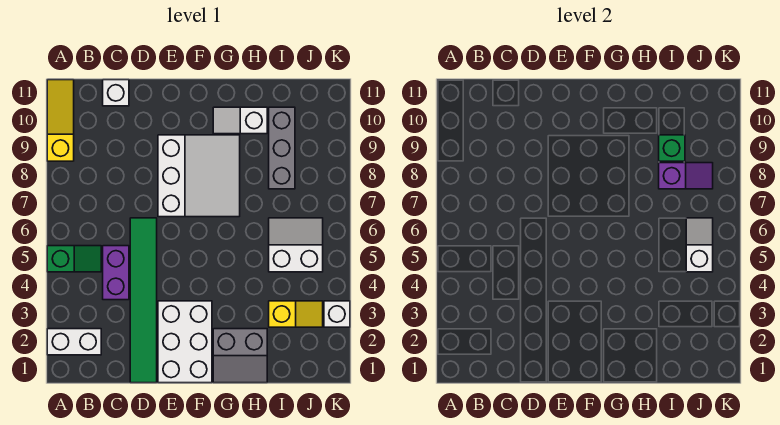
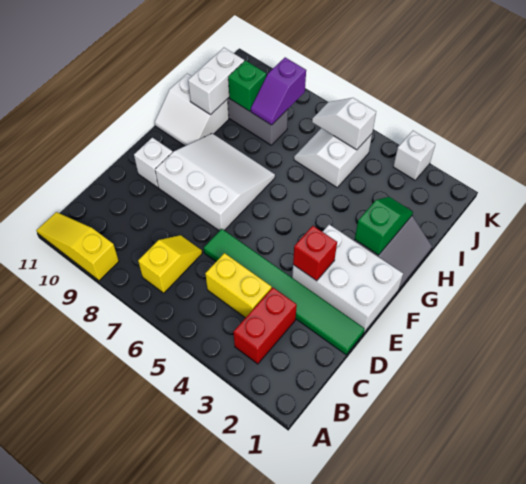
white 1x2 brick [47,329,101,355] -> white 1x2 brick moved to [188,48,244,115]
green 1x2 slope [47,246,101,272] -> green 1x2 slope moved to [355,197,413,255]
none -> red 1x2 brick [234,288,297,364]
purple 1x2 brick [103,246,129,300] -> yellow 1x2 brick [205,253,272,318]
white 1x1 brick [103,80,129,106] -> white 1x1 brick moved to [134,138,173,187]
none -> red 1x1 brick [293,226,337,281]
white 1x2 slope [213,107,267,134] -> white 2x2 slope [155,74,229,146]
yellow 1x2 slope [269,301,323,327] -> yellow 1x2 slope moved to [138,235,202,293]
purple 1x2 slope [659,163,713,189] -> purple 1x2 slope turned to [251,57,306,125]

